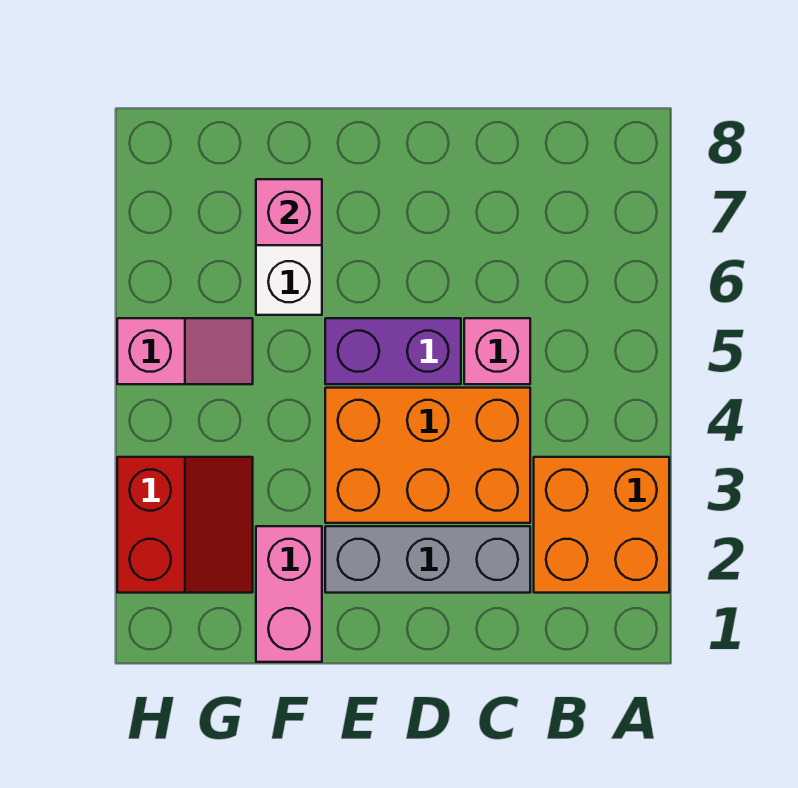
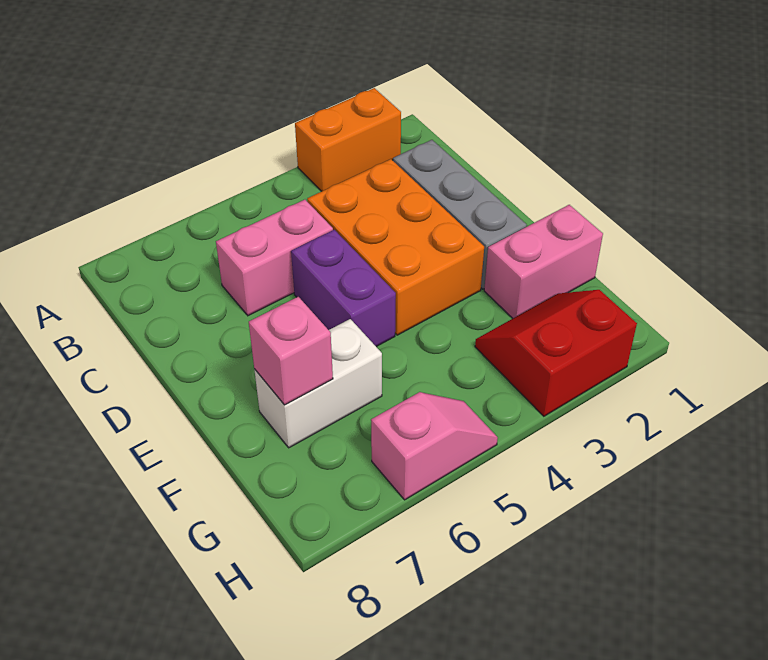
orange 2x2 brick [534,457,669,593] -> orange 1x2 brick [295,88,401,191]
pink 1x1 brick [464,318,530,384] -> pink 1x2 brick [216,200,333,316]
pink 1x2 slope [117,318,253,384] -> pink 1x2 slope turned to [371,392,498,500]

